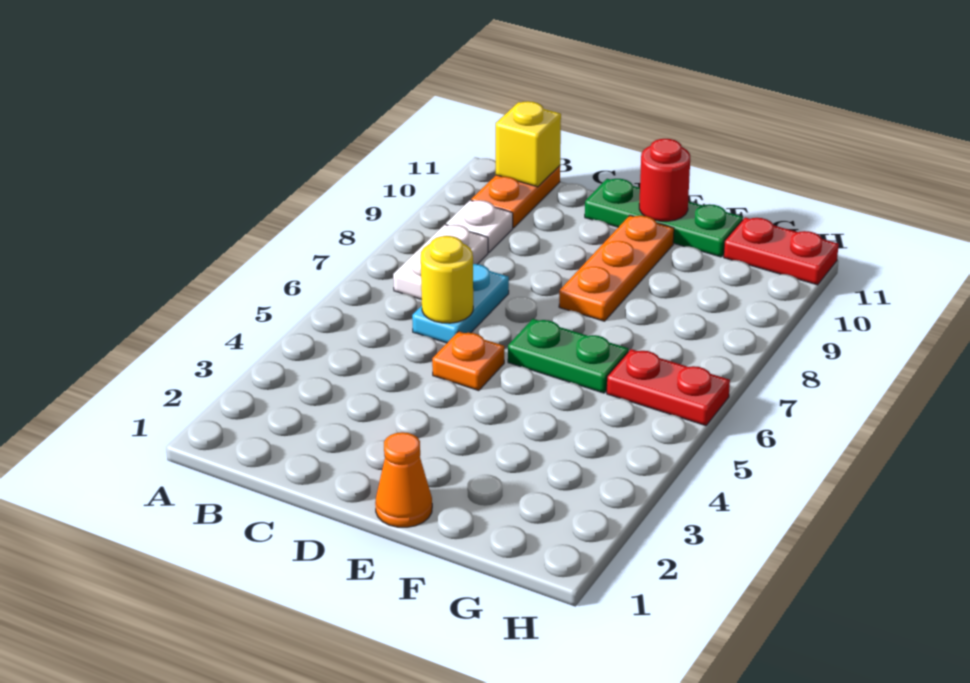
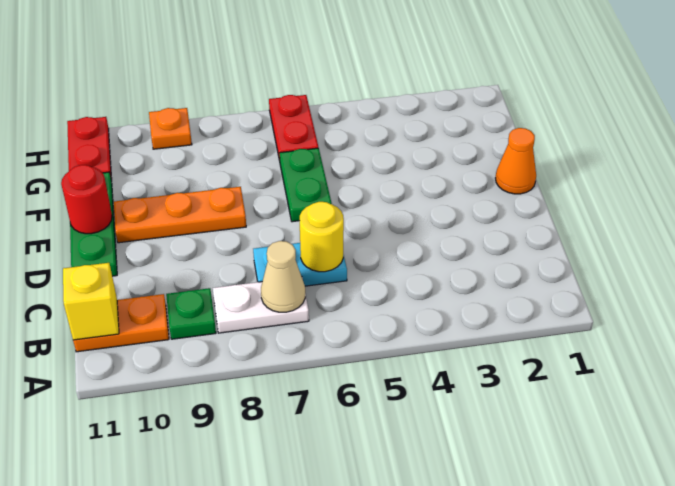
none -> tan 1x1 cone [261,241,305,312]
white 1x1 plate [446,200,513,253] -> green 1x1 plate [166,288,216,339]
orange 1x1 plate [432,331,504,391] -> orange 1x1 plate moved to [149,108,192,149]

